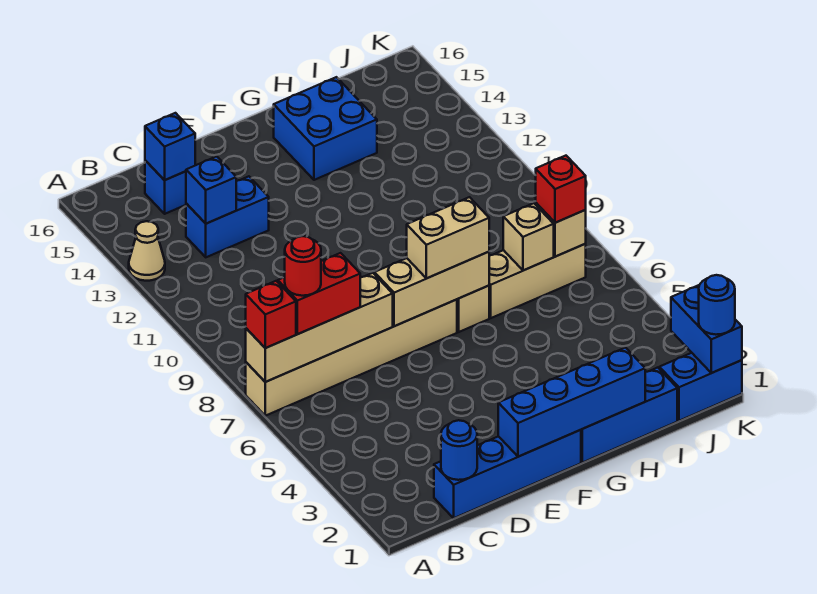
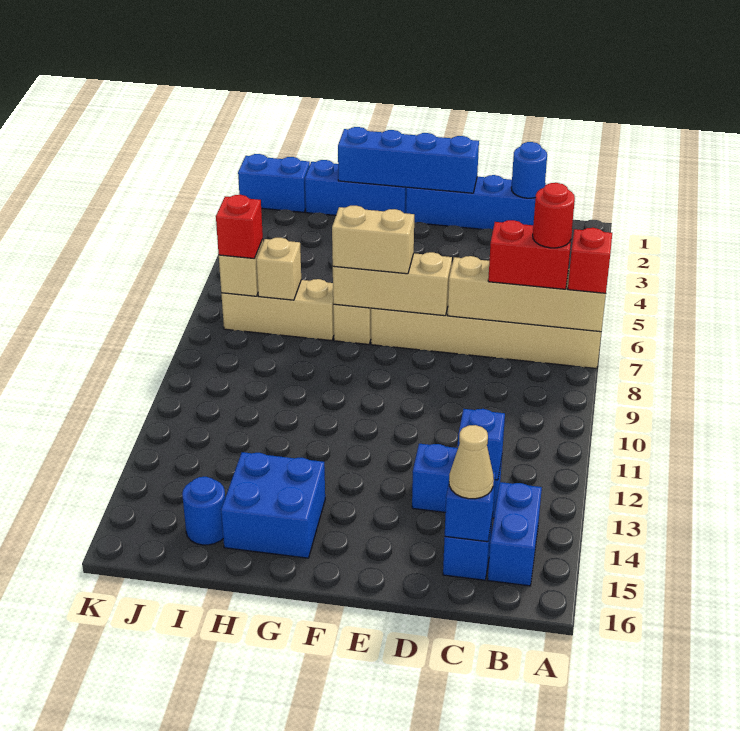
tan 1x1 cone [129,221,165,281] -> tan 1x1 cone moved to [449,425,494,499]
blue 1x2 brick [671,285,742,373] -> blue 1x2 brick moved to [488,482,542,586]
blue 1x1 round brick [699,275,735,335] -> blue 1x1 round brick moved to [182,477,225,545]

